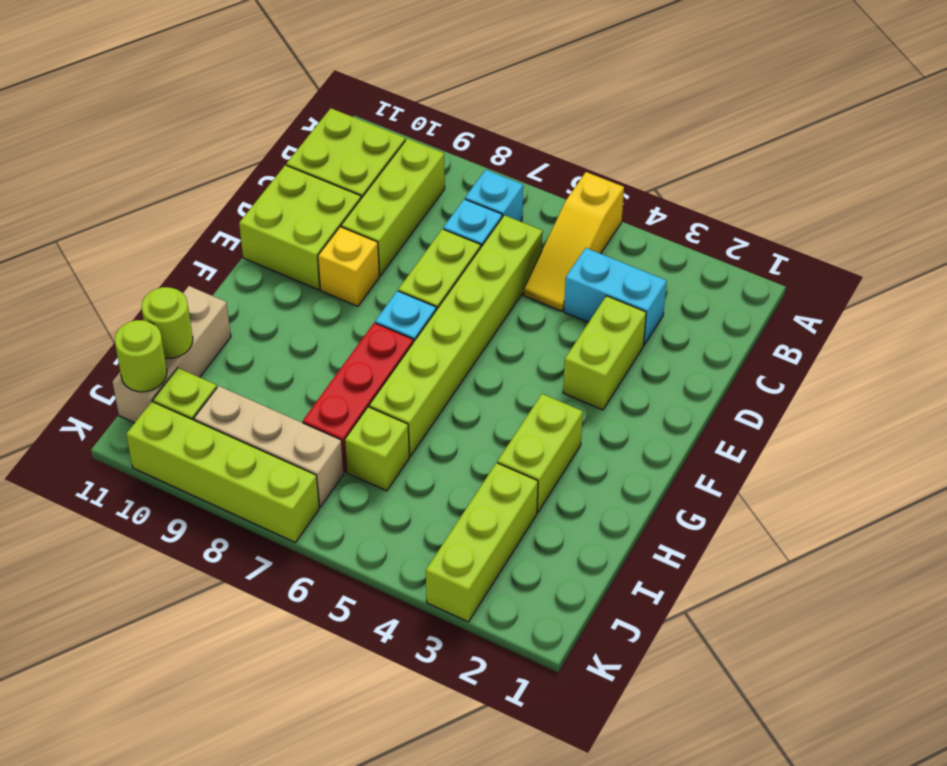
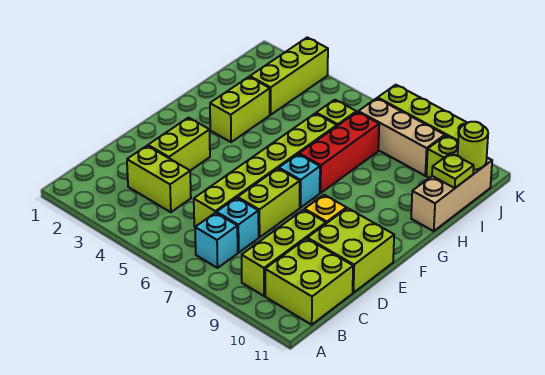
yellow 1x3 slope [523,172,624,311] -> none
cyan 1x2 brick [564,248,667,345] -> lime 1x2 brick [127,146,191,212]
lime 1x1 round brick [141,287,193,358] -> lime 1x1 plate [432,153,474,188]

